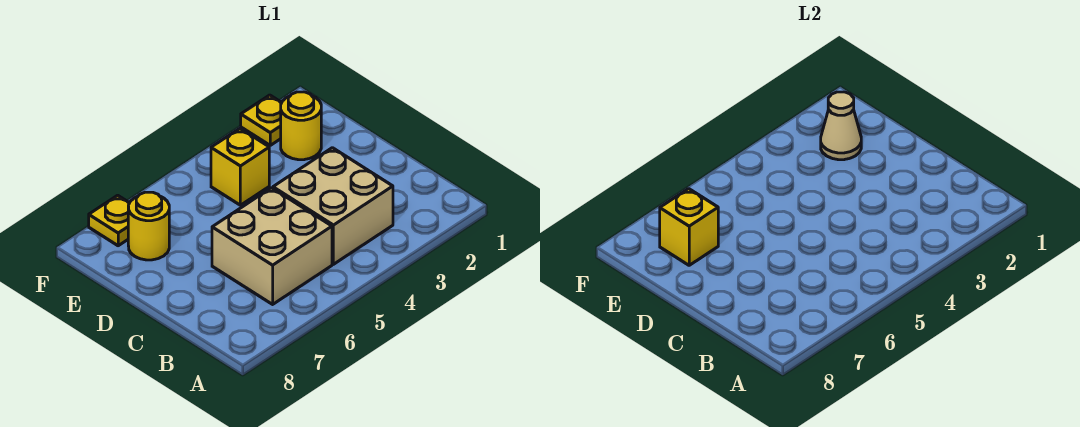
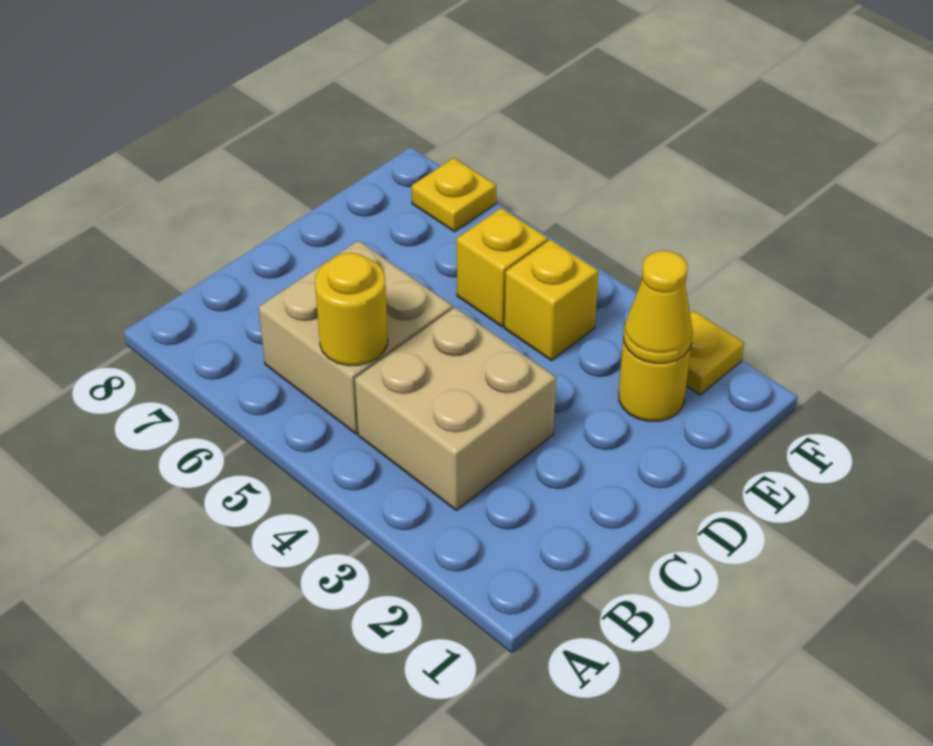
tan 1x1 cone [821,92,861,160] -> yellow 1x1 cone [624,251,693,363]
yellow 1x1 round brick [128,192,169,260] -> yellow 1x1 round brick moved to [315,253,388,365]
yellow 1x1 brick [660,189,718,265] -> yellow 1x1 brick moved to [457,208,548,327]

